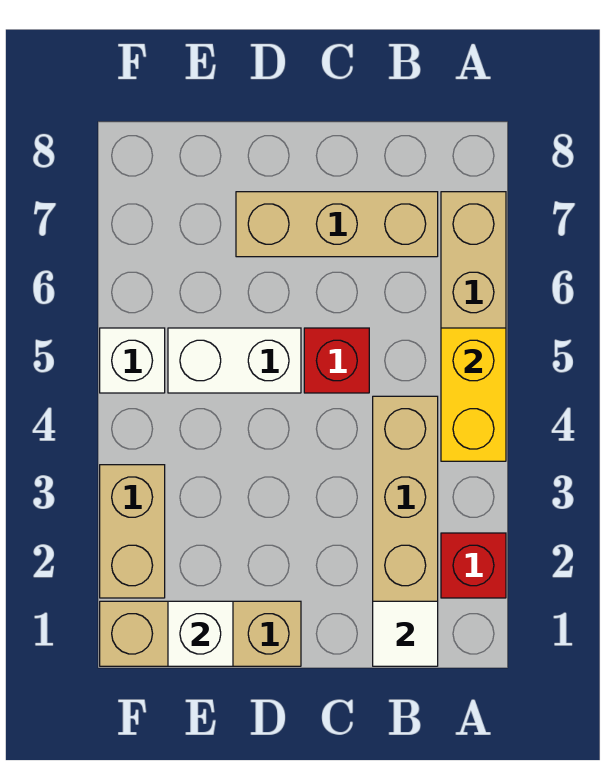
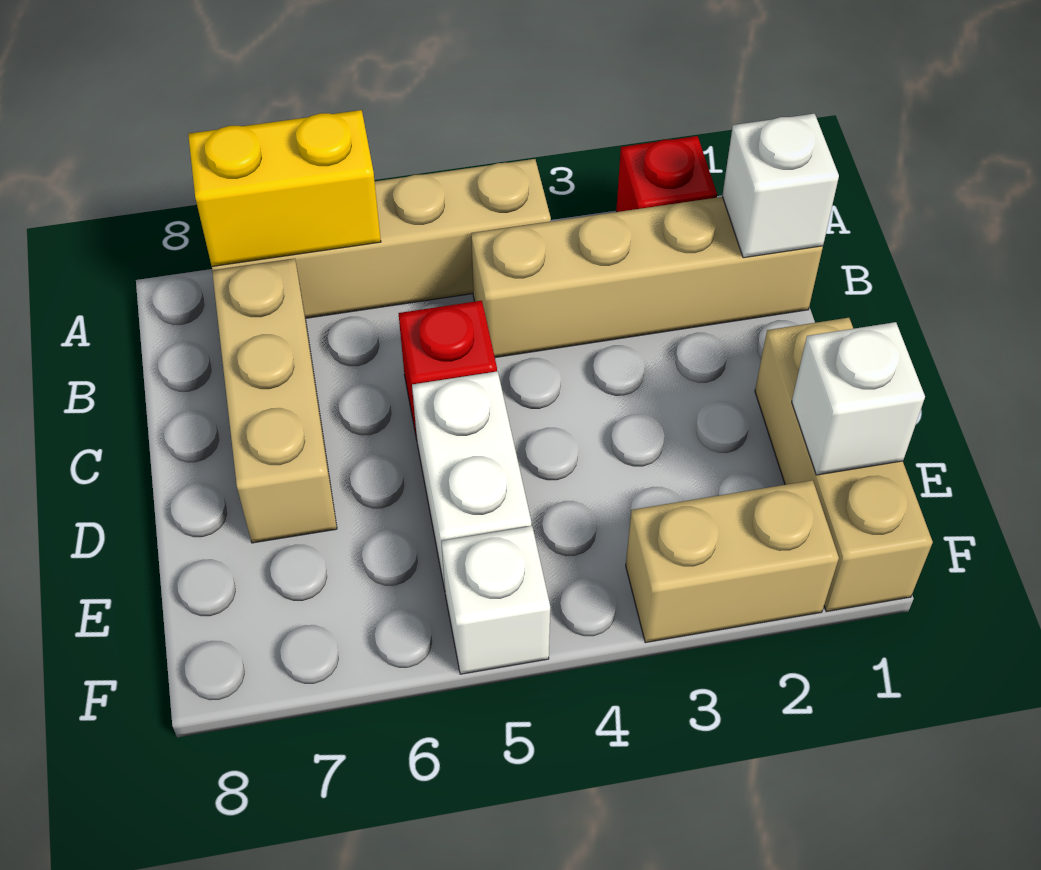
yellow 1x2 brick [441,328,506,461] -> yellow 1x2 brick moved to [188,110,381,266]
white 1x1 tile [373,601,438,666] -> white 1x1 brick [722,114,839,258]

